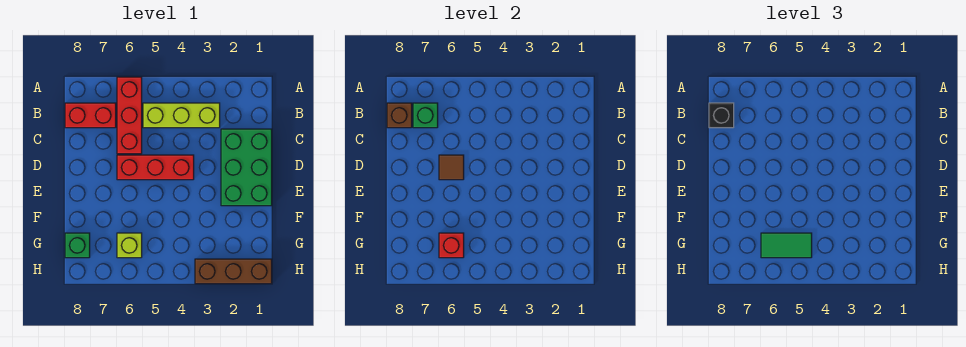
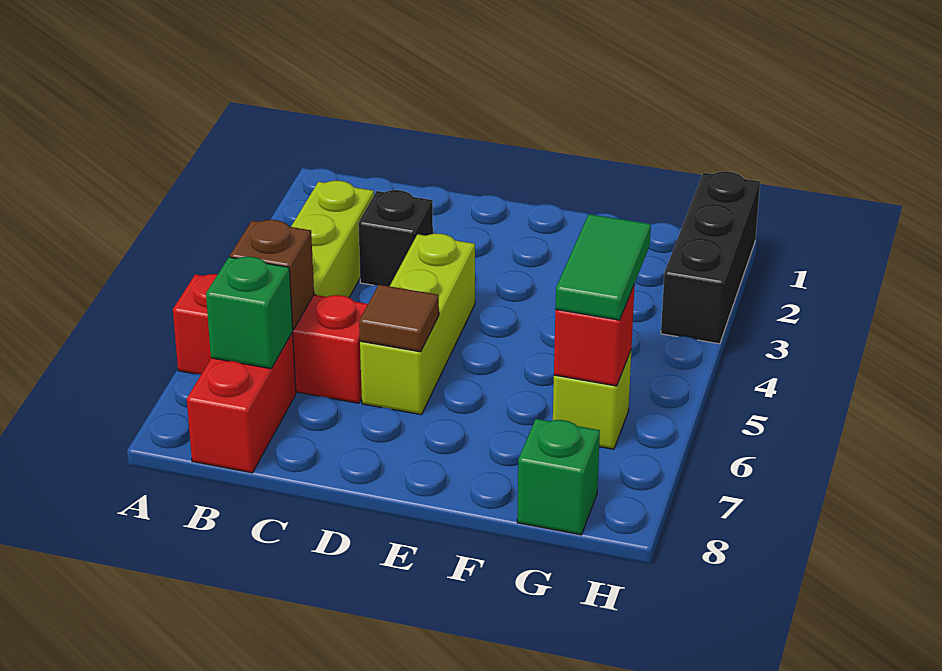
brown 1x1 brick [387,103,412,128] -> brown 1x1 brick moved to [230,220,314,330]
black 1x1 brick [709,103,734,128] -> black 1x1 brick moved to [358,190,433,286]
green 2x3 brick [221,129,272,206] -> none
red 1x3 brick [117,155,194,180] -> lime 1x3 brick [360,234,475,415]
brown 1x3 brick [195,259,272,284] -> black 1x3 brick [661,171,760,344]

